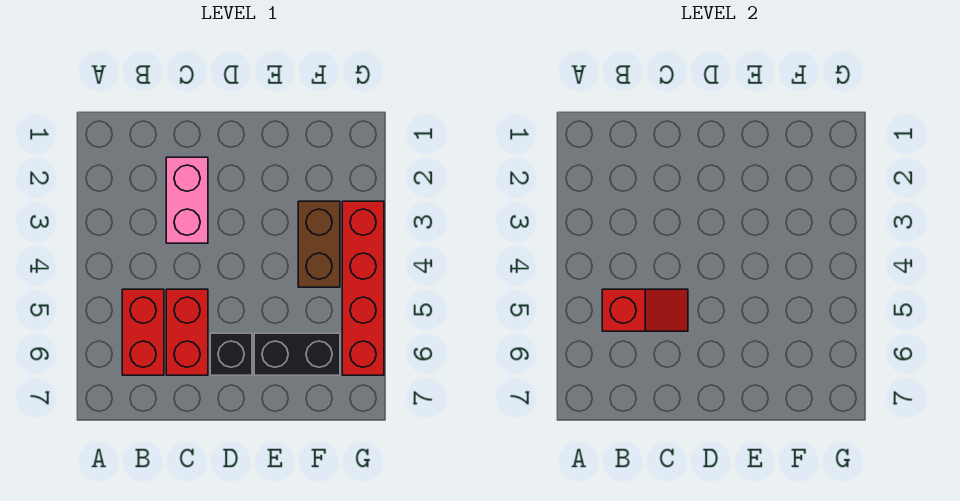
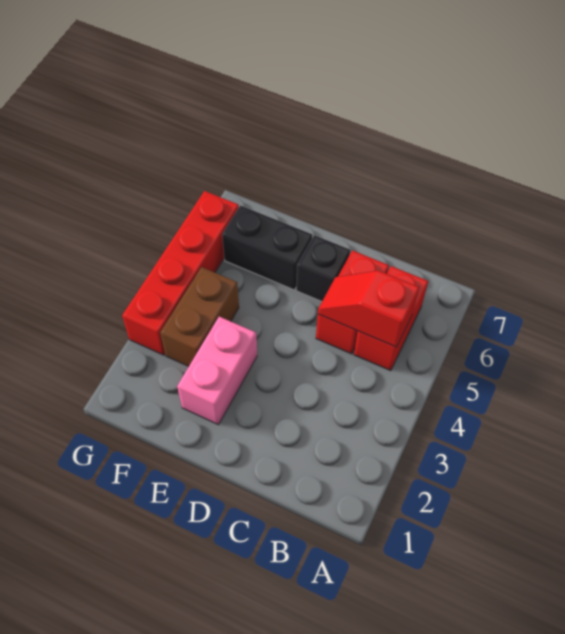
pink 1x2 brick [166,157,208,243] -> pink 1x2 brick moved to [177,317,257,425]

